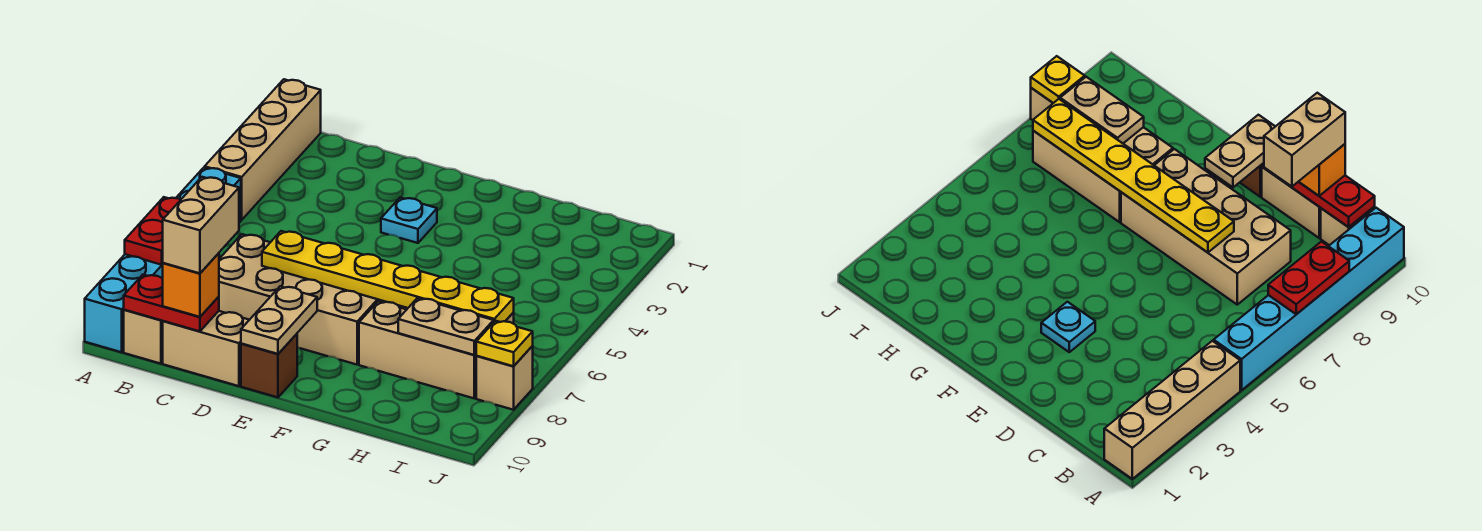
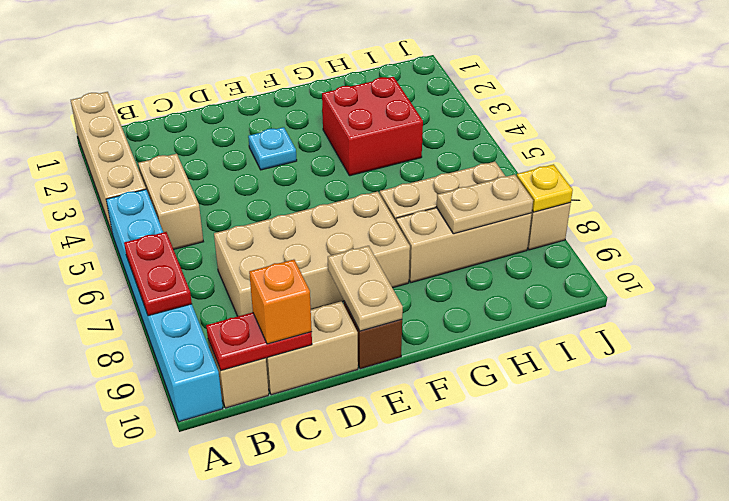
tan 1x2 brick [163,177,239,273] -> tan 1x2 brick moved to [138,154,203,249]
yellow 1x6 plate [262,231,514,322] -> none
none -> red 2x2 brick [322,77,423,176]

